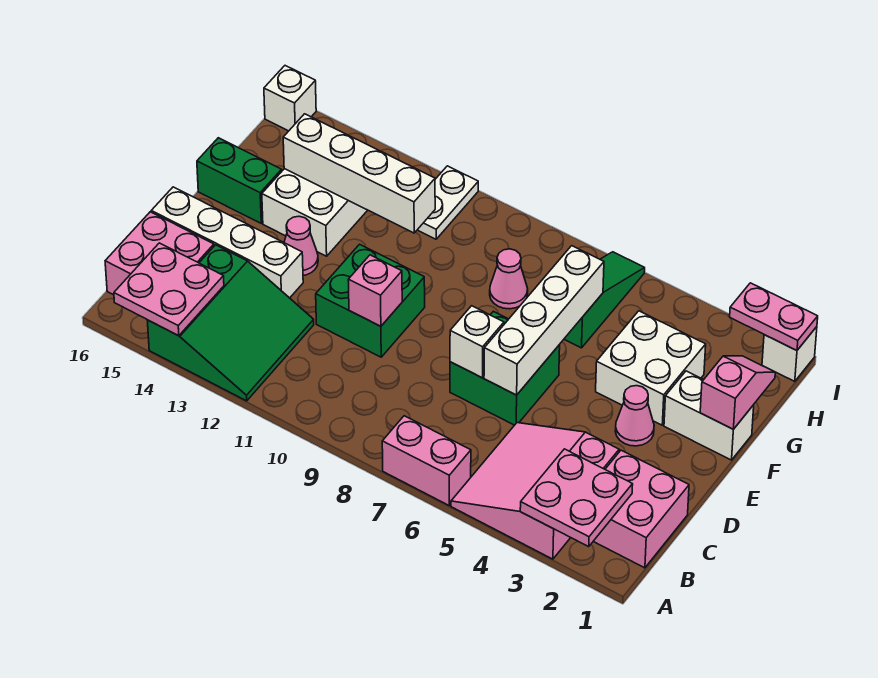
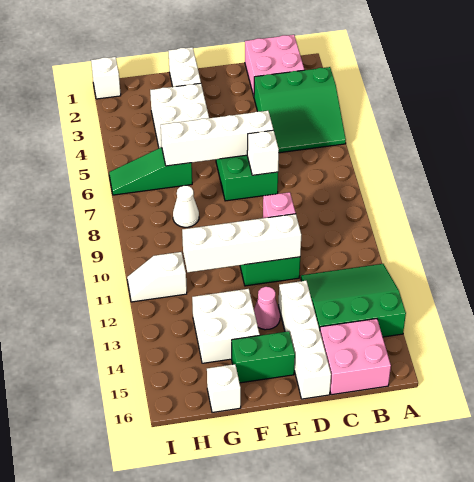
pink 2x2 plate [520,449,633,546] -> none
pink 3x3 slope [451,423,619,559] -> green 3x3 slope [254,67,346,153]
pink 1x2 brick [382,416,471,505] -> none
pink 2x2 plate [114,243,224,336] -> none
pink 1x1 cone [615,386,654,446] -> none
pink 1x2 slope [700,356,775,429] -> none
green 1x2 brick [197,138,282,223] -> green 1x2 brick turned to [232,331,295,383]
pink 1x1 cone [490,249,528,309] -> white 1x1 cone [173,186,199,227]
white 1x4 brick [283,114,435,233] -> white 1x4 brick turned to [182,214,301,272]
white 1x2 plate [418,166,478,239] -> white 1x2 slope [127,252,187,302]
pink 1x2 plate [730,283,818,350] -> none
white 1x1 brick [264,66,316,131] -> white 1x1 brick moved to [207,364,241,412]

